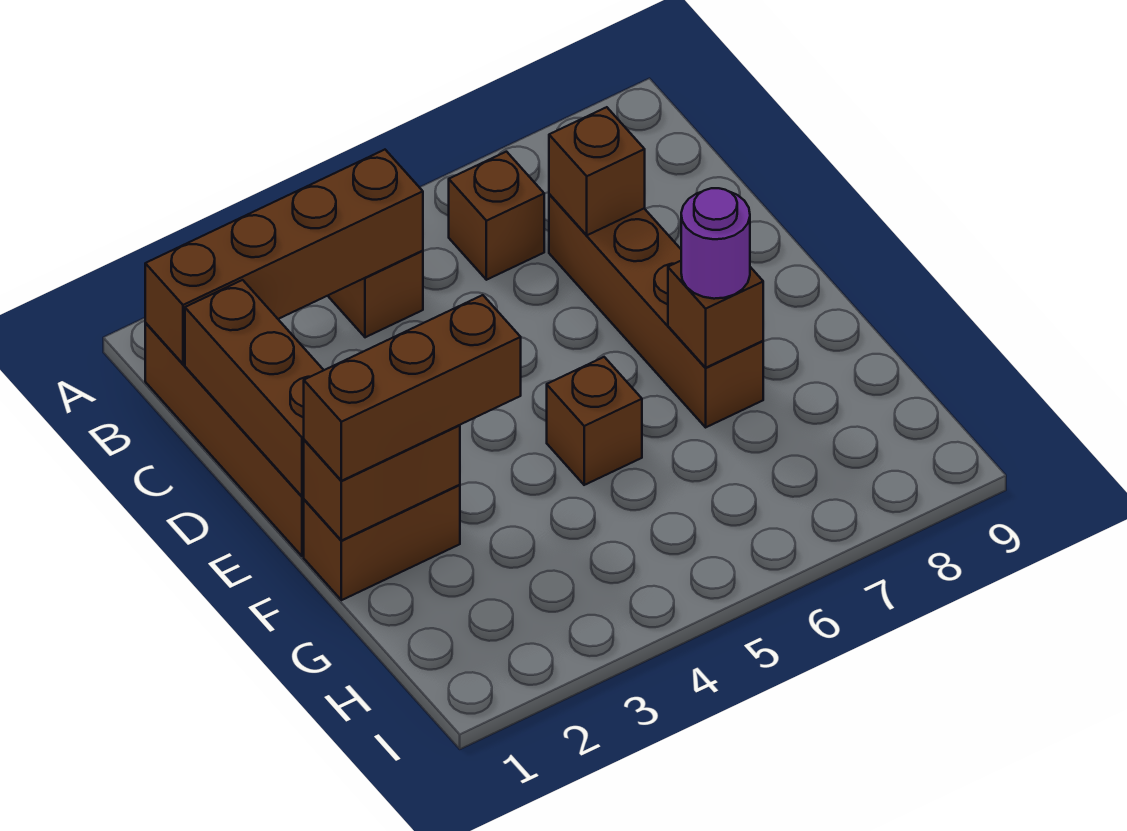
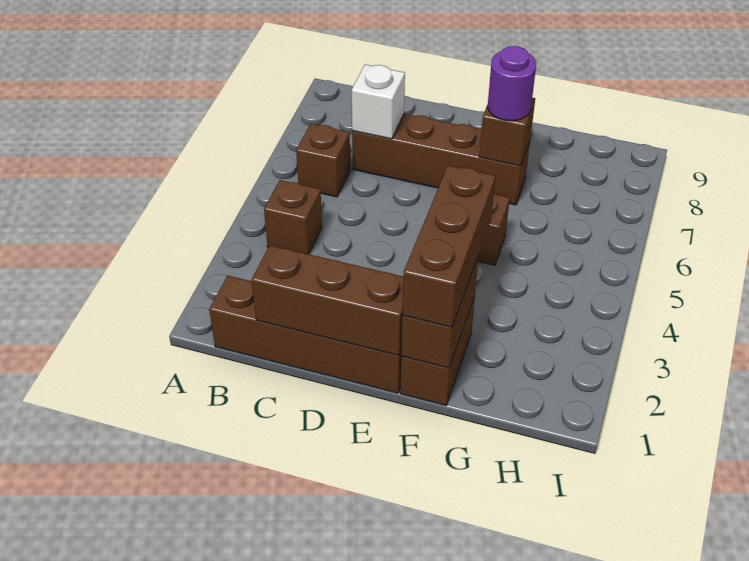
brown 1x4 brick [145,150,423,364] -> none
brown 1x1 brick [549,107,645,235] -> white 1x1 brick [352,65,405,139]

